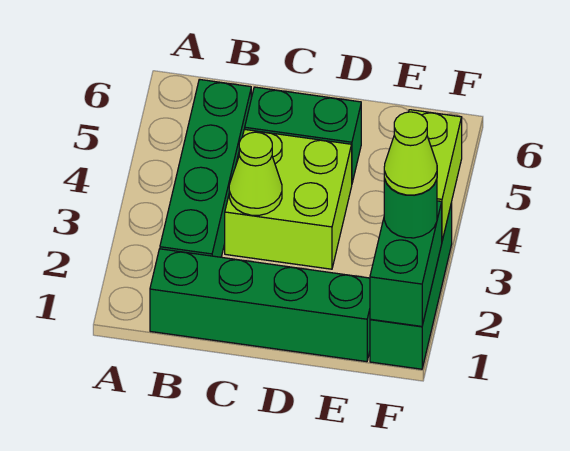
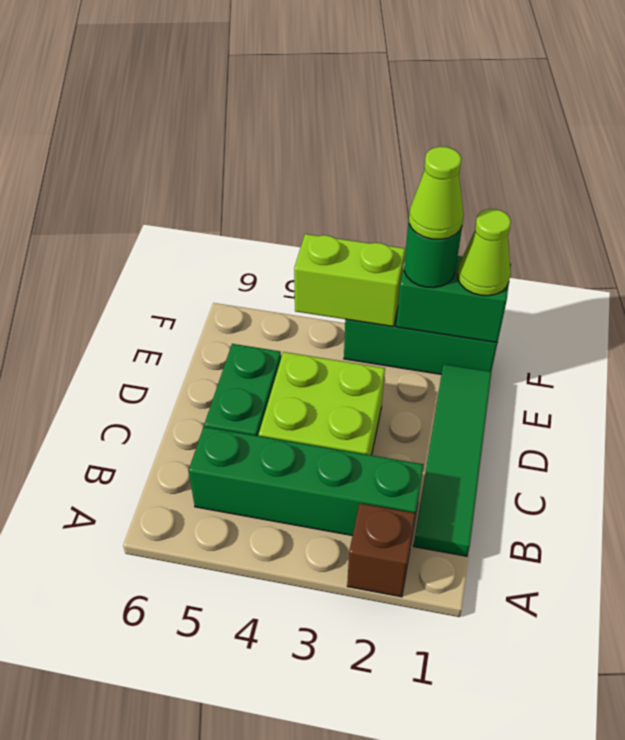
none -> brown 1x1 brick [347,503,415,597]
green 1x4 brick [150,249,370,362] -> green 1x4 tile [413,364,491,556]
lime 1x1 cone [229,132,282,215] -> lime 1x1 cone moved to [458,209,511,296]

